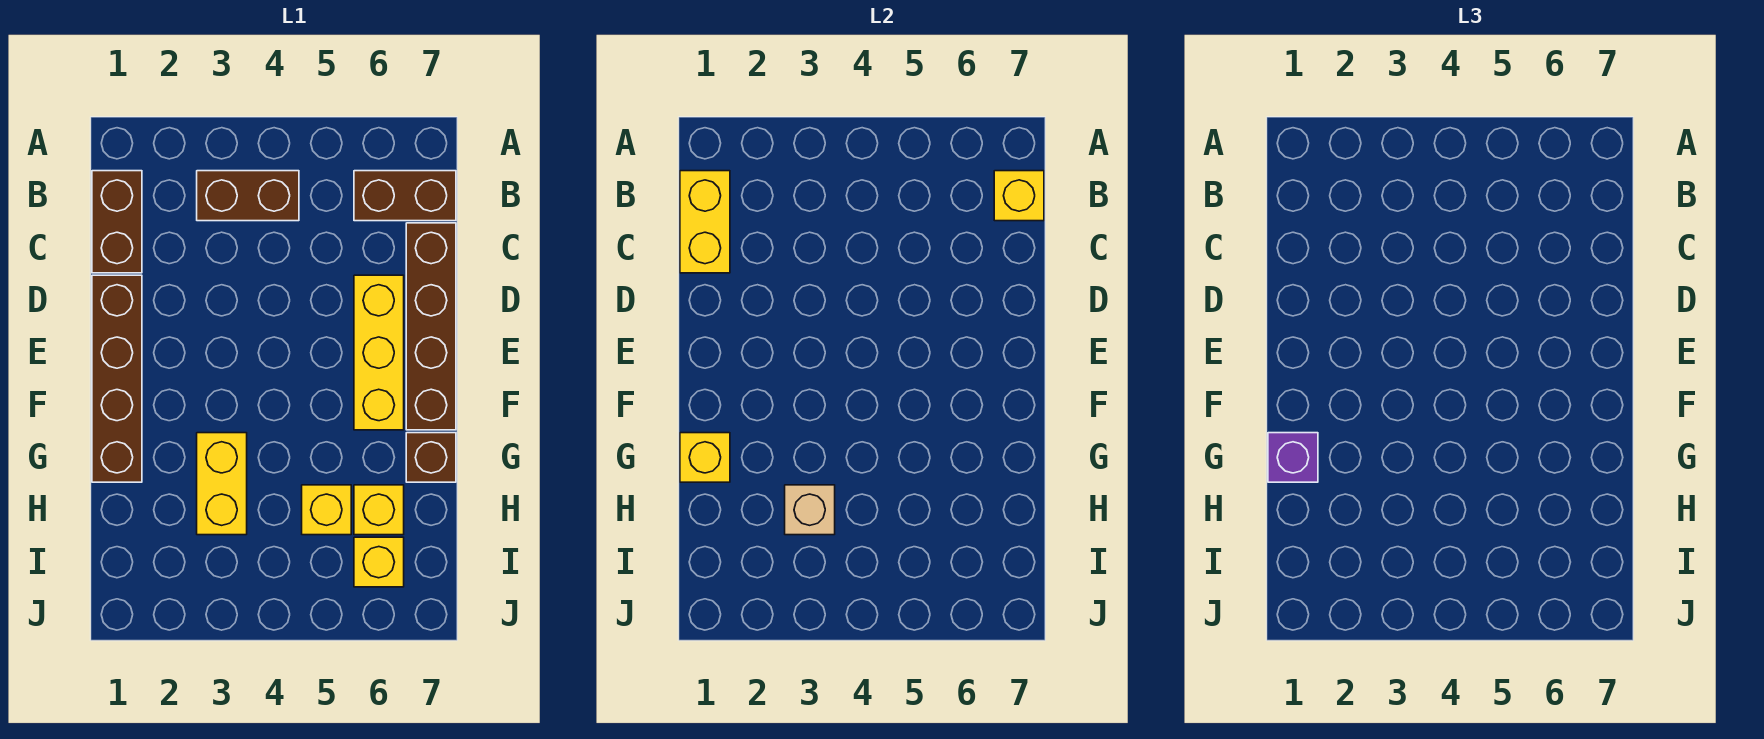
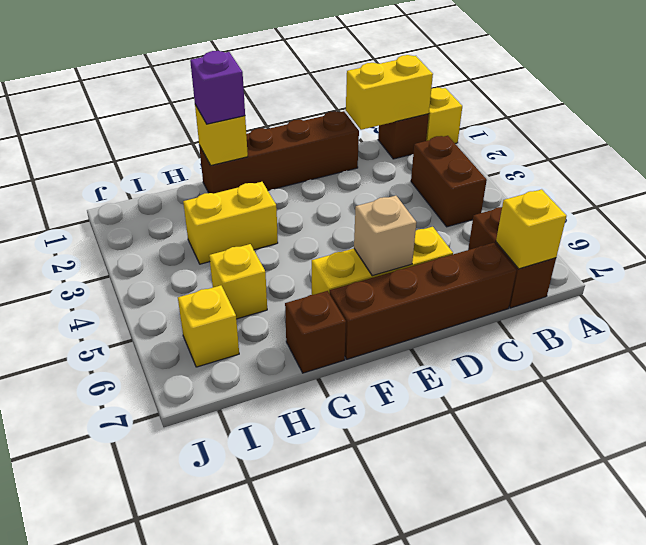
brown 1x2 brick [92,171,142,273] -> brown 1x1 brick [378,114,429,159]
tan 1x1 brick [785,485,835,535] -> tan 1x1 brick moved to [354,196,416,276]
yellow 1x1 brick [354,485,404,535] -> yellow 1x1 brick moved to [426,88,462,144]

